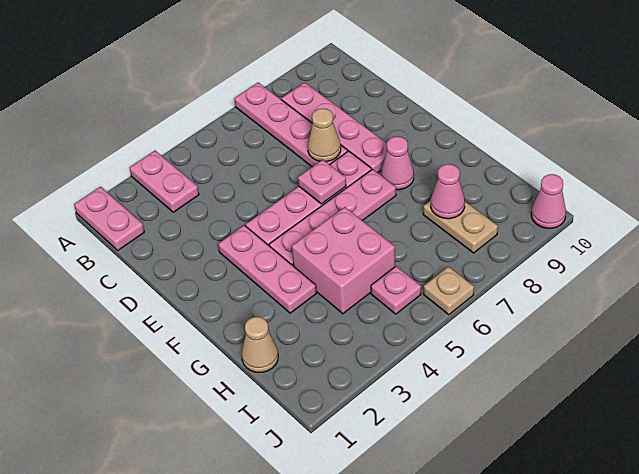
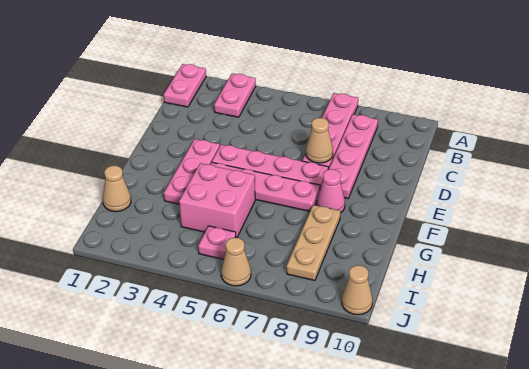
pink 1x1 plate [298,160,346,204] -> none
tan 1x2 plate [423,201,498,253] -> tan 1x3 plate [287,205,340,281]
pink 1x1 cone [430,164,465,219] -> none
tan 1x1 plate [424,267,474,315] -> tan 1x1 cone [221,238,251,286]
pink 1x1 cone [531,174,566,228] -> tan 1x1 cone [342,265,373,315]

